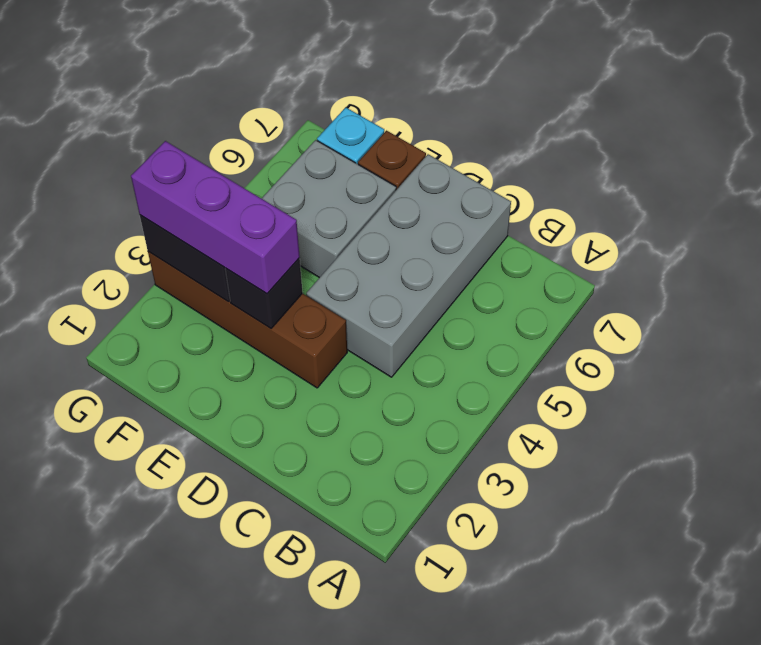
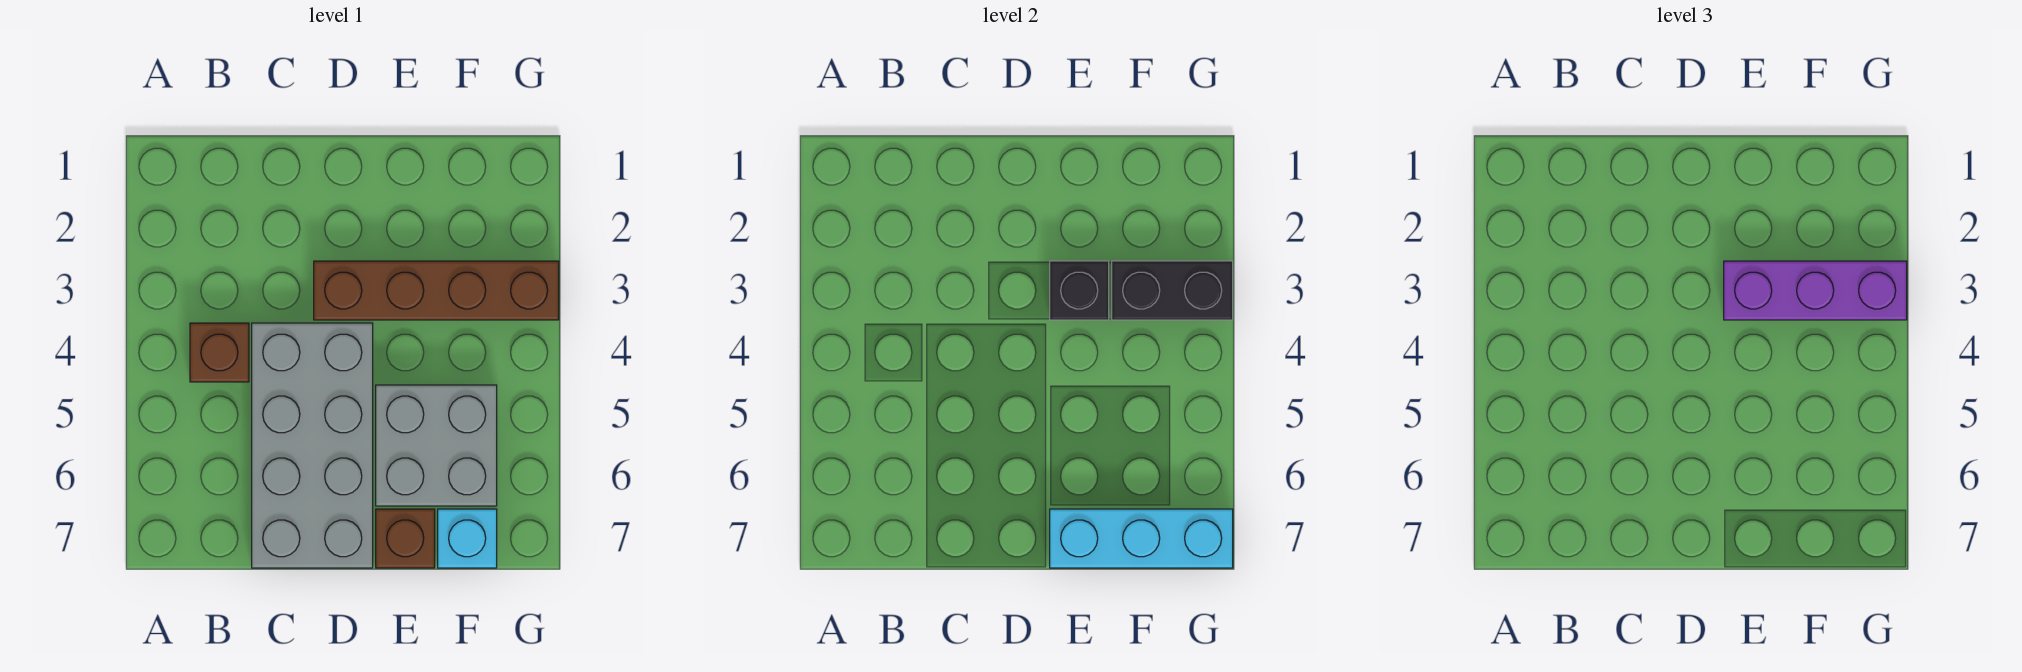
none -> brown 1x1 brick [190,323,249,382]
none -> cyan 1x3 brick [1050,509,1233,568]

